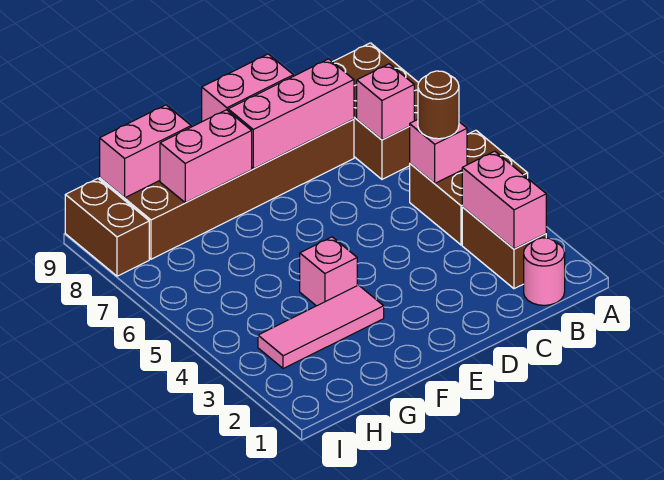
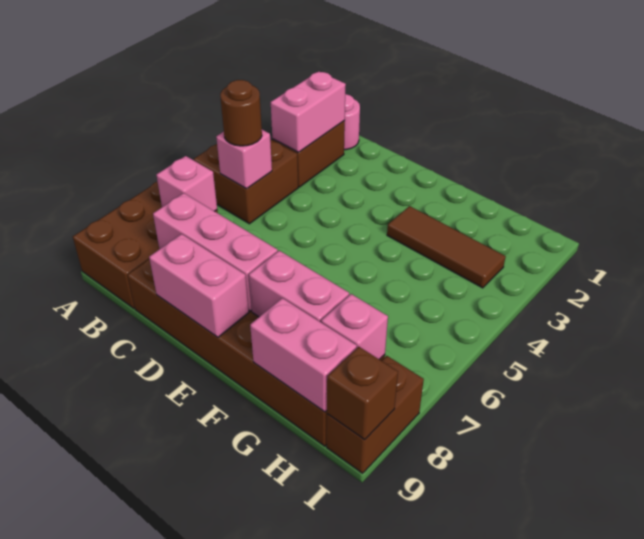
pink 1x3 tile [258,285,384,369] -> brown 1x3 tile [387,206,506,288]
pink 1x1 brick [300,237,357,306] -> pink 1x1 brick moved to [321,294,388,359]
none -> brown 1x1 brick [327,347,398,440]

